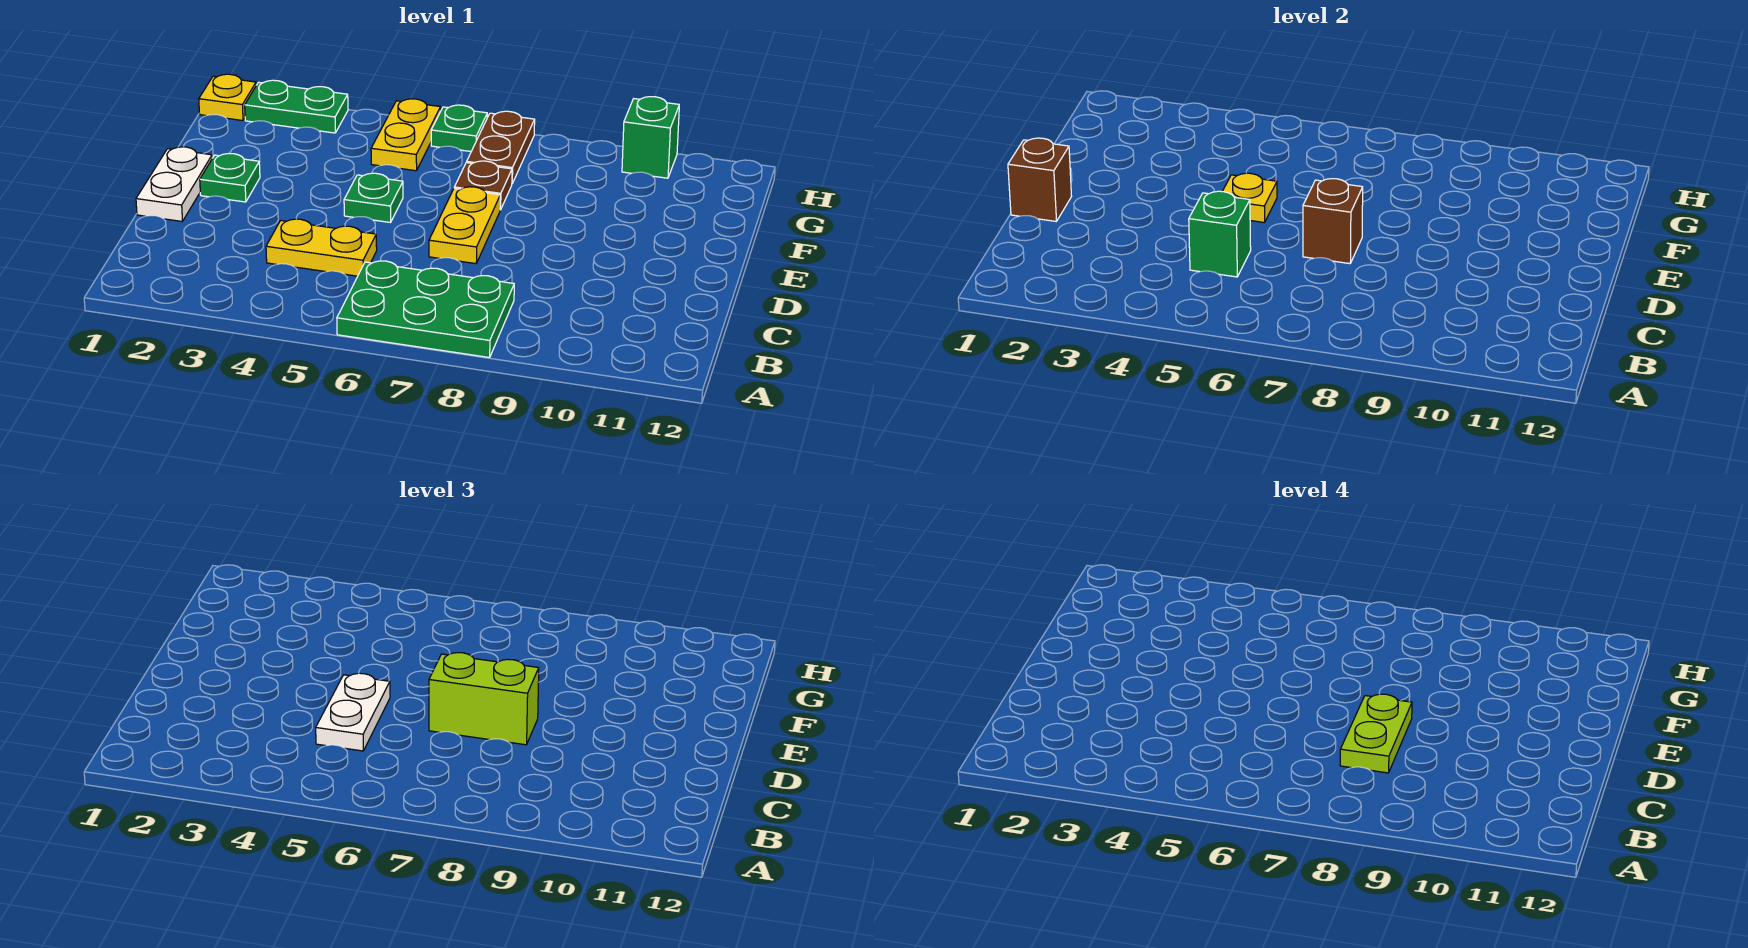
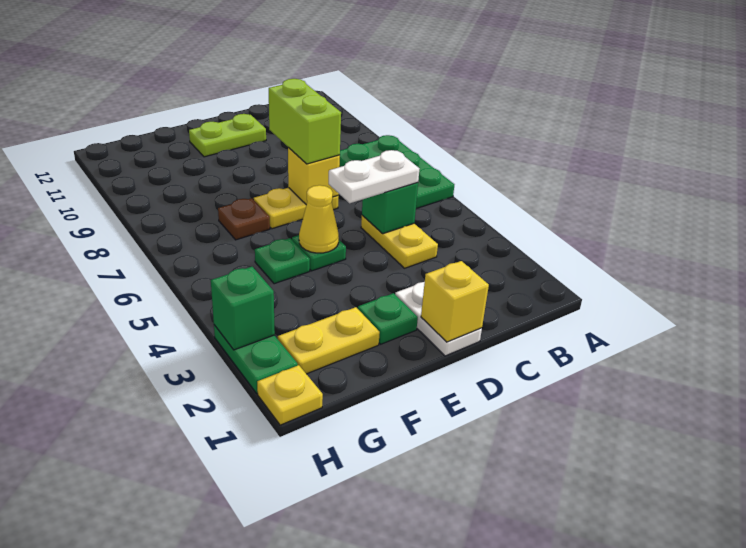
lime 1x2 plate [1340,694,1412,773] -> lime 1x2 plate moved to [189,114,266,157]
white 1x2 plate [136,147,212,221] -> white 1x2 plate turned to [395,282,482,356]
brown 1x1 brick [1008,138,1072,221] -> yellow 1x1 brick [421,261,489,342]
brown 1x1 brick [1303,179,1363,264] -> yellow 1x1 brick [288,148,340,205]
yellow 1x1 plate [1222,173,1277,223] -> yellow 1x1 cone [299,185,339,253]
yellow 1x2 plate [371,99,441,171] -> yellow 1x2 plate moved to [278,307,380,374]
brown 1x2 plate [467,111,535,183] -> none
green 1x1 plate [431,105,487,151] -> green 1x1 plate moved to [255,238,310,284]
green 1x1 brick [622,97,679,178] -> green 1x1 brick moved to [211,267,275,350]

